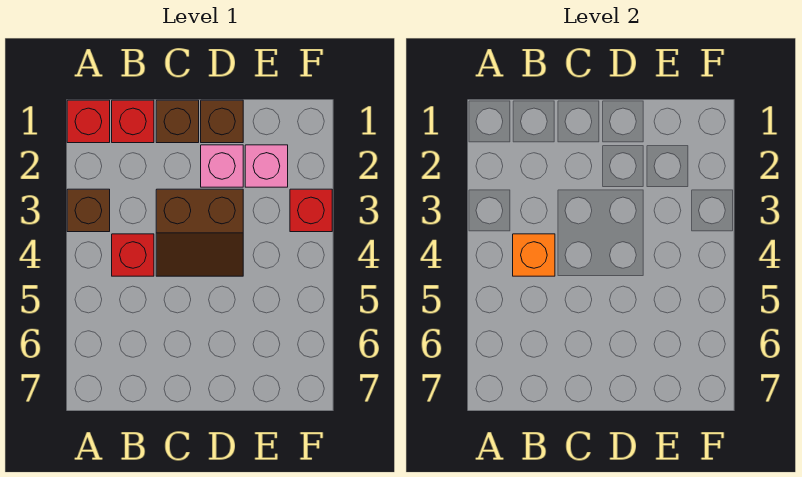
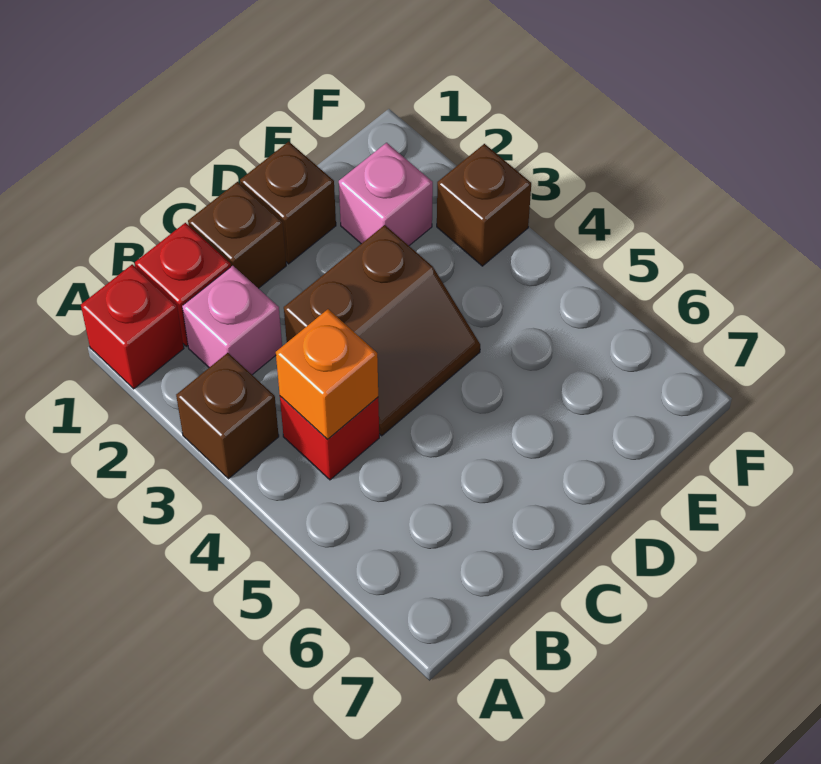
pink 1x1 brick [201,145,243,187] -> pink 1x1 brick moved to [182,266,282,375]
red 1x1 brick [290,189,332,232] -> brown 1x1 brick [437,144,531,266]

